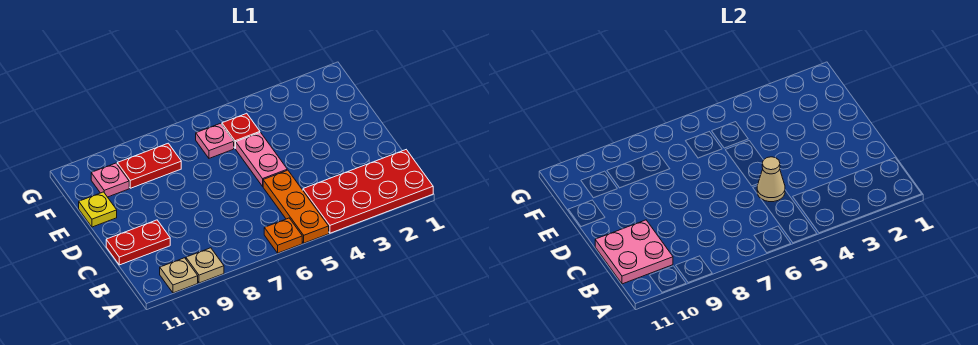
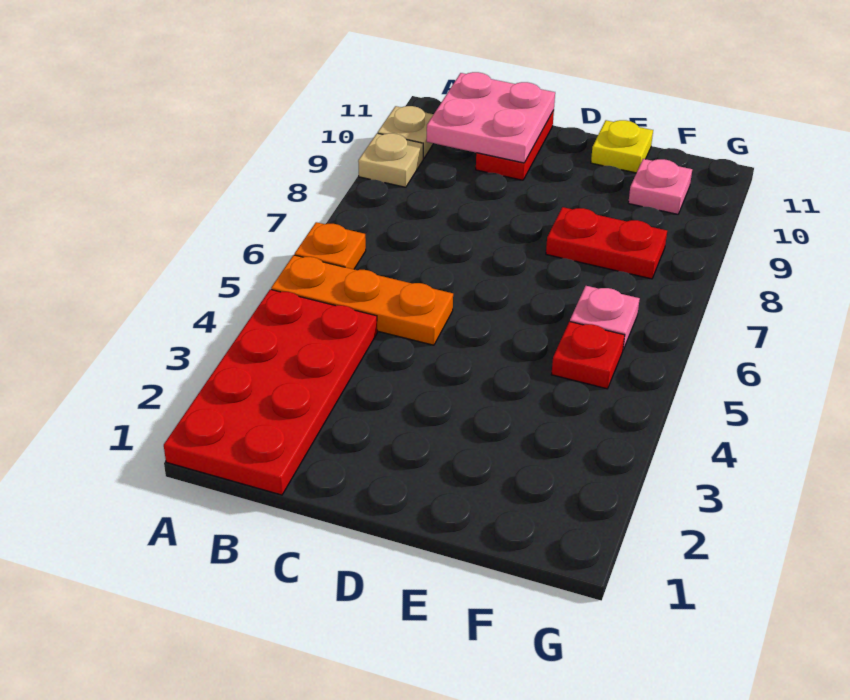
tan 1x1 cone [757,157,785,202] -> none
pink 1x2 plate [236,132,287,186] -> none
red 1x2 plate [117,143,181,188] -> red 1x2 plate turned to [546,207,667,279]

